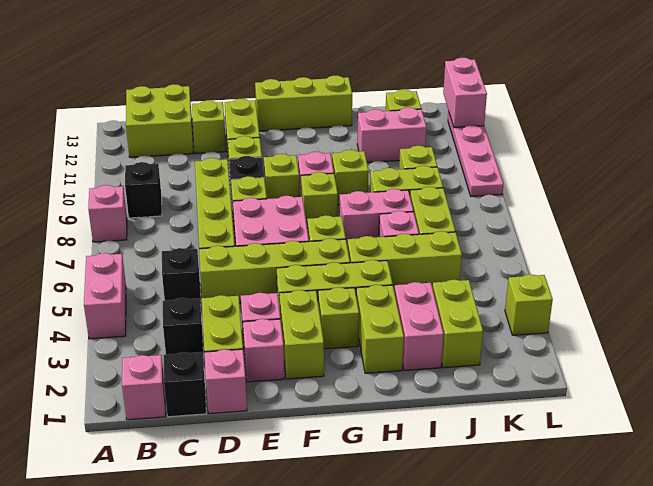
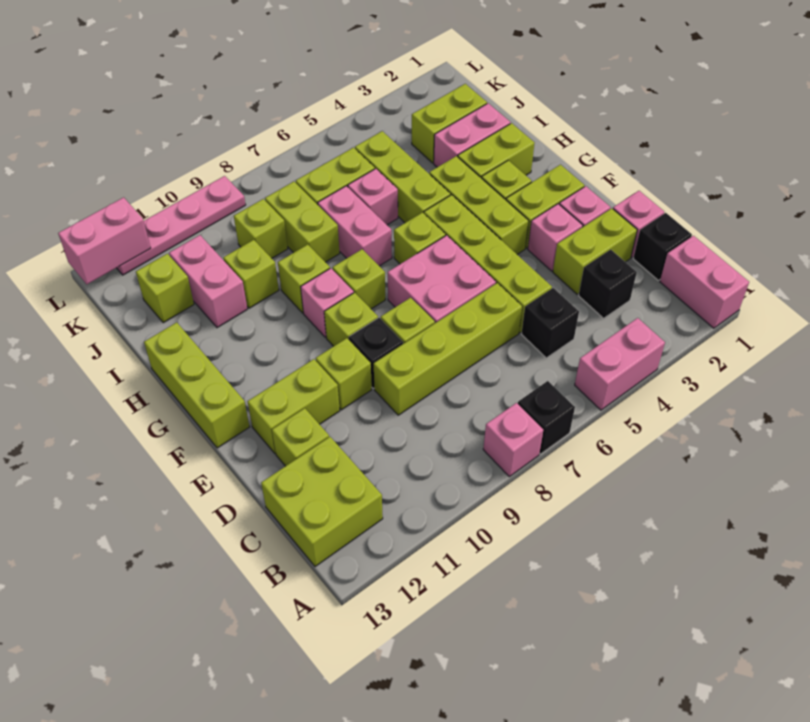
pink 1x1 brick [122,355,166,420] -> pink 1x2 brick [660,236,749,328]
black 1x1 brick [125,162,162,218] -> black 1x1 brick moved to [518,381,575,454]
lime 1x1 brick [505,274,553,335] -> lime 1x1 brick moved to [223,240,279,308]

